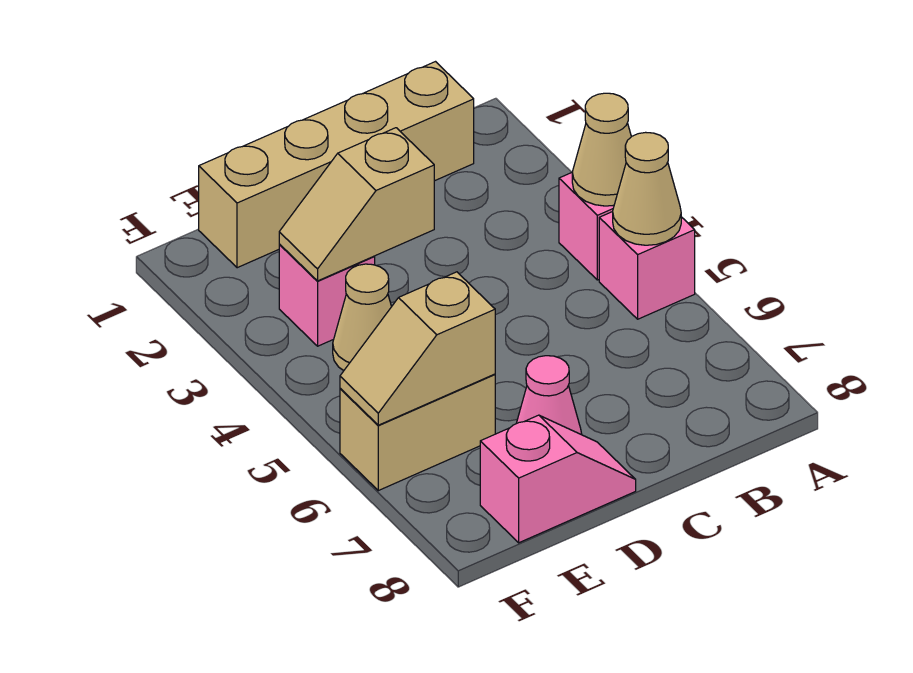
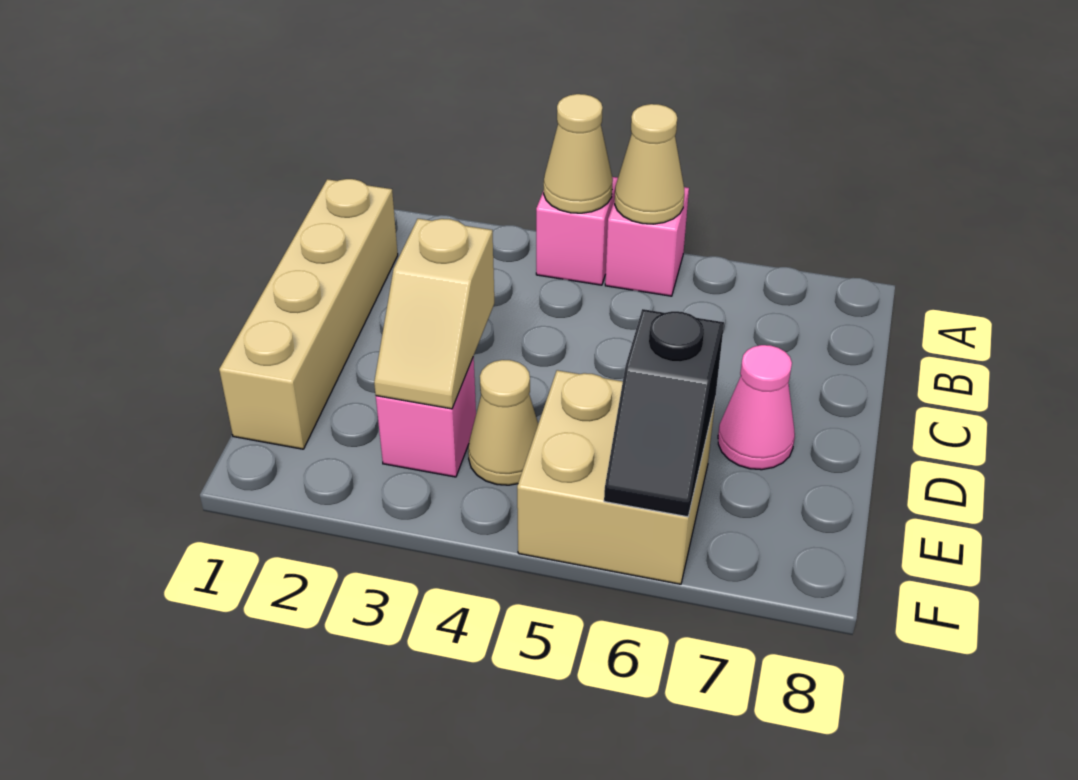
pink 1x2 slope [480,415,636,543] -> none
tan 1x2 brick [340,374,495,491] -> tan 2x2 brick [517,370,715,584]
tan 1x2 slope [340,272,495,425] -> black 1x2 slope [604,309,724,517]

